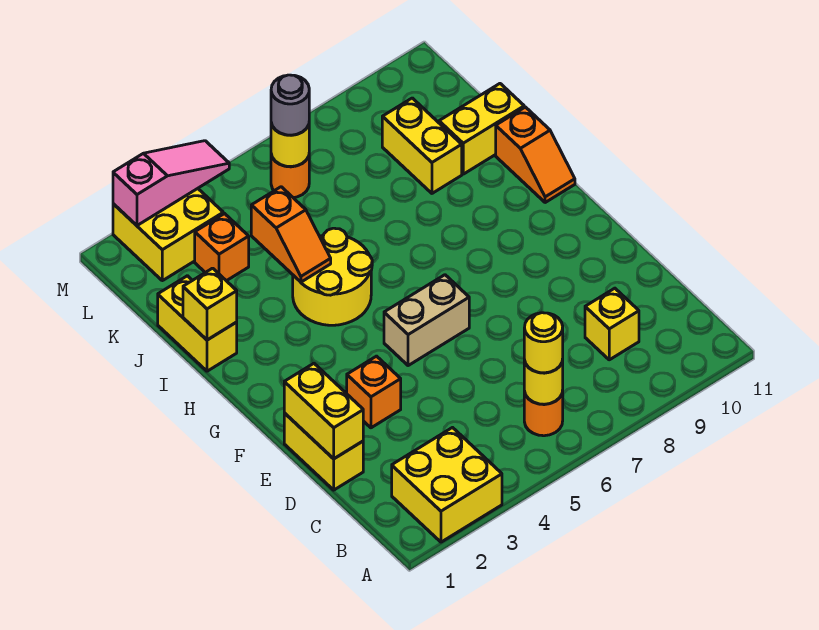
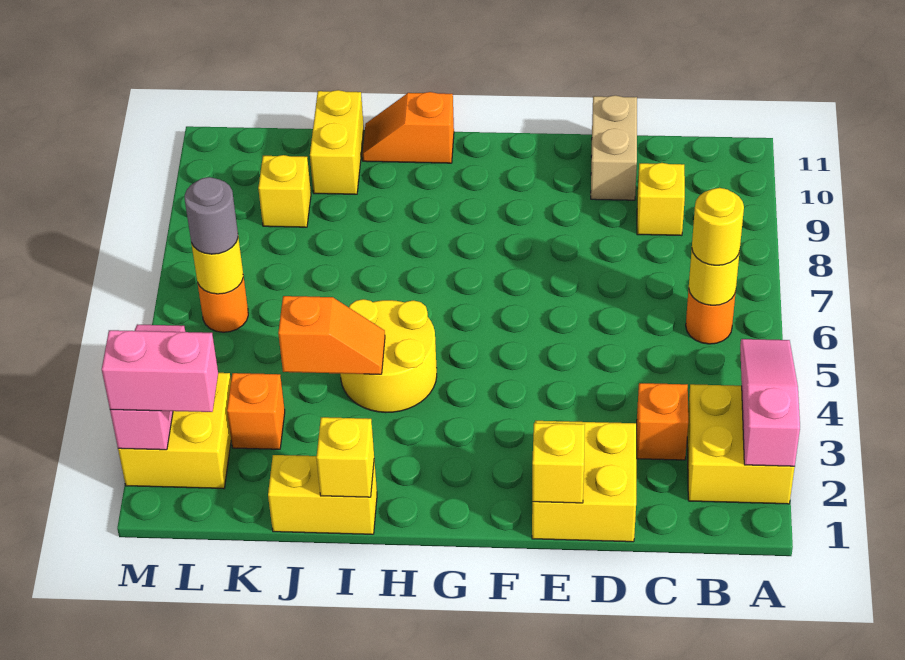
none -> pink 1x3 slope [740,339,800,466]
yellow 1x2 brick [284,413,363,490] -> yellow 2x2 brick [532,421,636,542]
yellow 1x2 brick [284,363,363,459] -> yellow 1x1 brick [532,423,585,503]
orange 1x1 brick [347,356,401,428] -> orange 1x1 brick moved to [637,383,688,460]
tan 1x2 brick [384,275,469,366] -> tan 1x2 brick moved to [591,95,637,200]
orange 1x2 slope [496,107,575,203] -> orange 1x2 slope turned to [362,92,454,163]
yellow 1x2 brick [382,98,462,193] -> yellow 1x1 brick [258,155,311,227]
none -> pink 1x2 brick [102,330,218,412]

